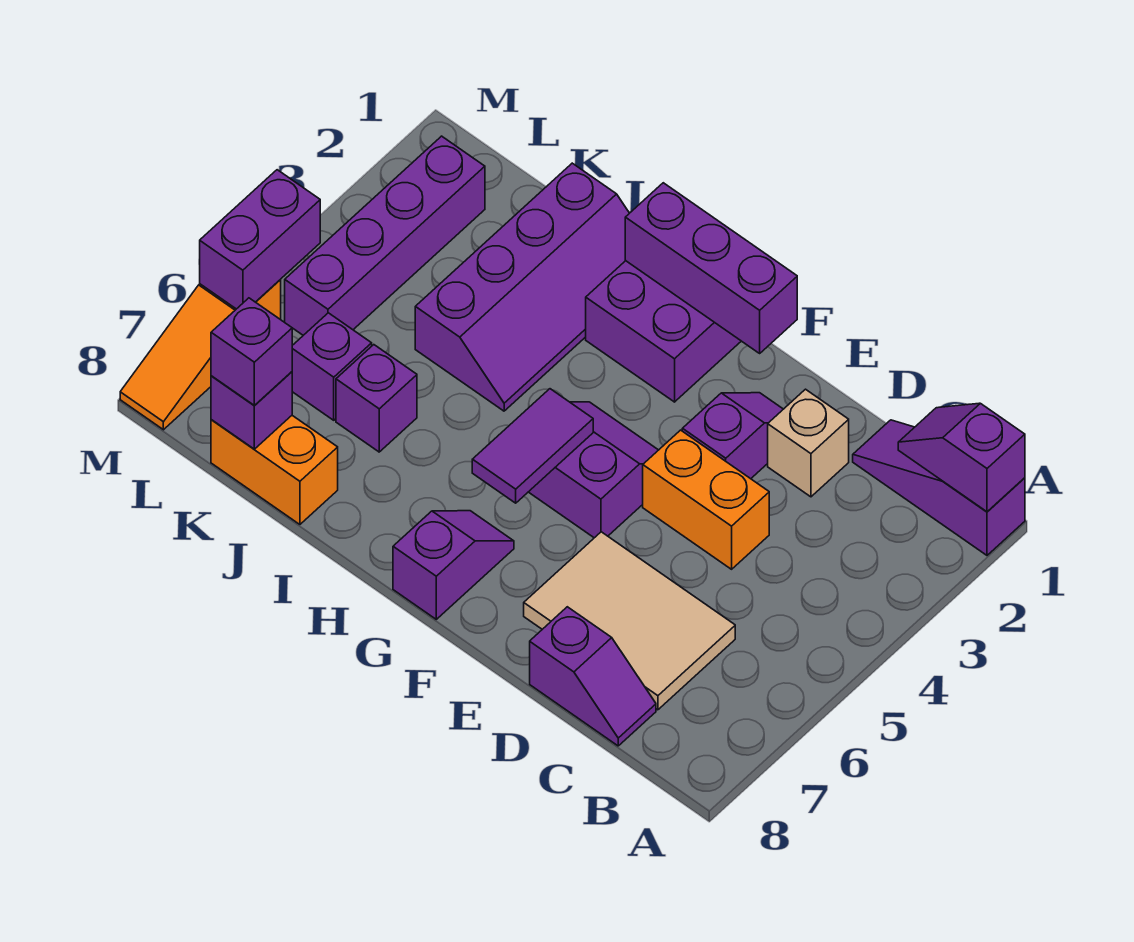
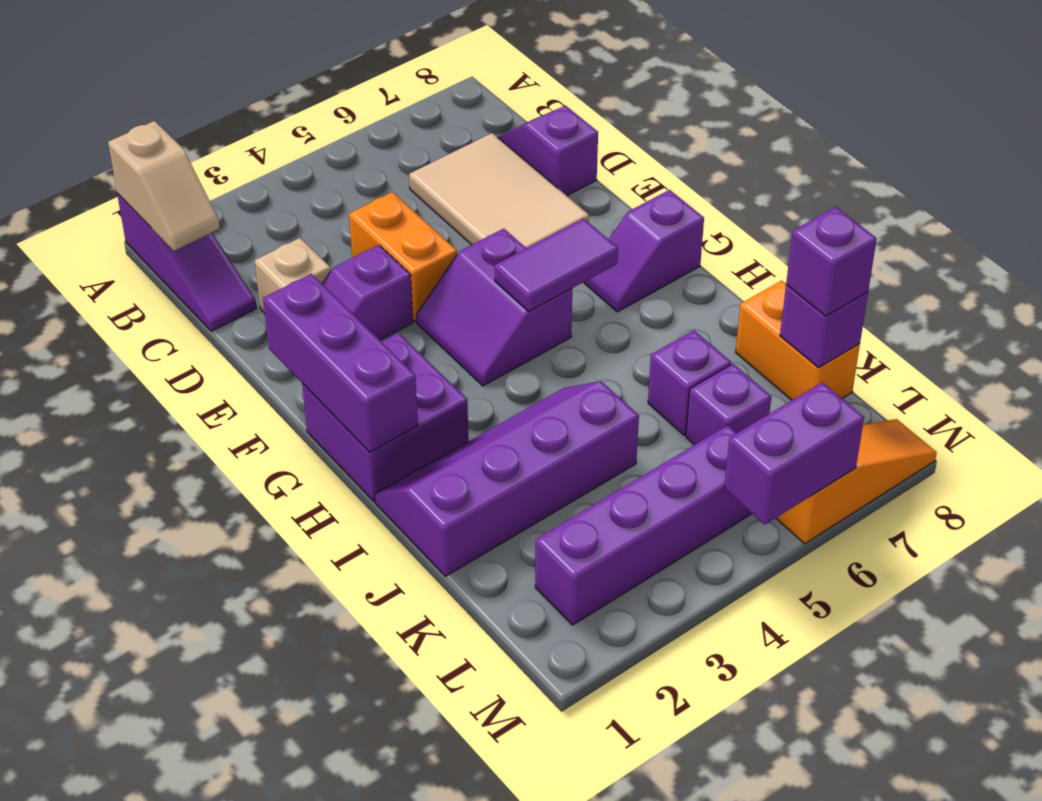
purple 1x2 slope [898,403,1025,512] -> tan 1x2 slope [108,121,220,251]

